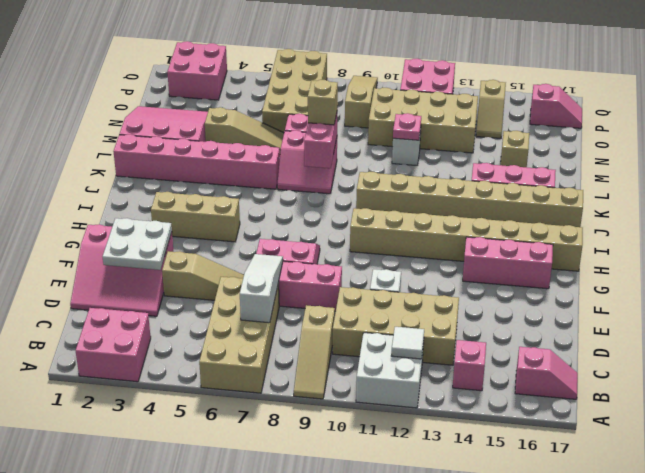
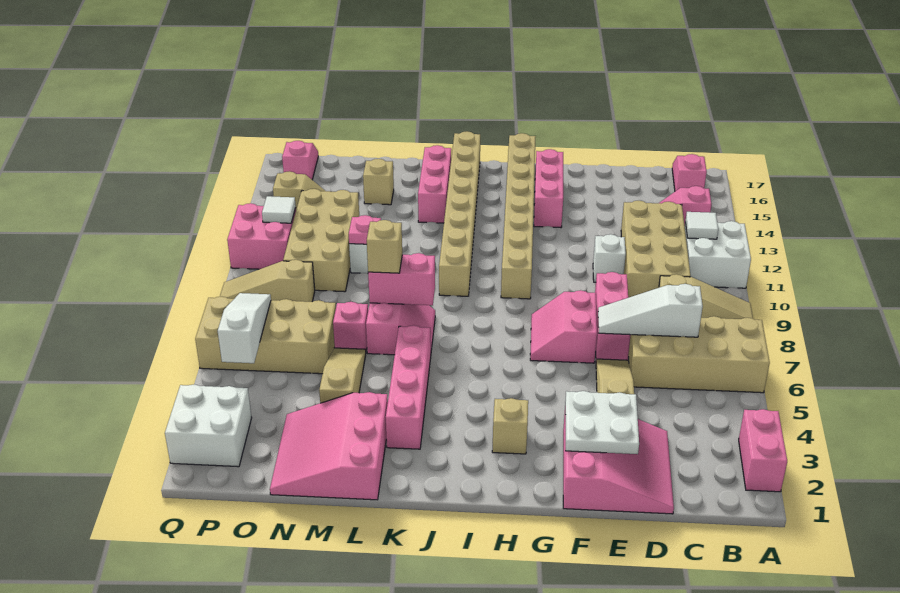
pink 2x2 brick [75,308,151,382] -> pink 1x2 brick [739,409,787,492]
tan 1x3 brick [151,192,240,242] -> tan 1x1 brick [492,398,528,454]
pink 1x6 brick [113,134,280,189] -> pink 1x4 brick [386,325,431,449]
pink 2x2 brick [167,41,227,100] -> white 2x2 brick [165,385,252,467]
none -> white 1x3 slope [218,293,271,363]
none -> white 1x1 tile [262,196,296,223]

